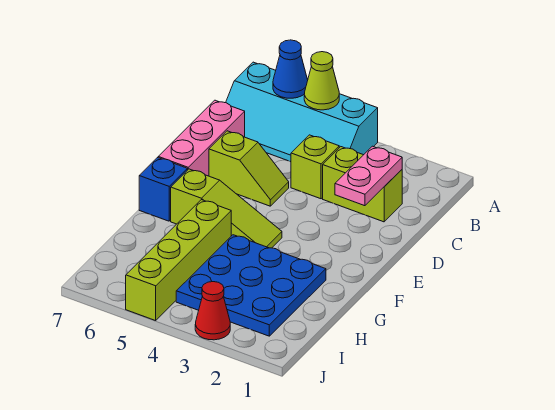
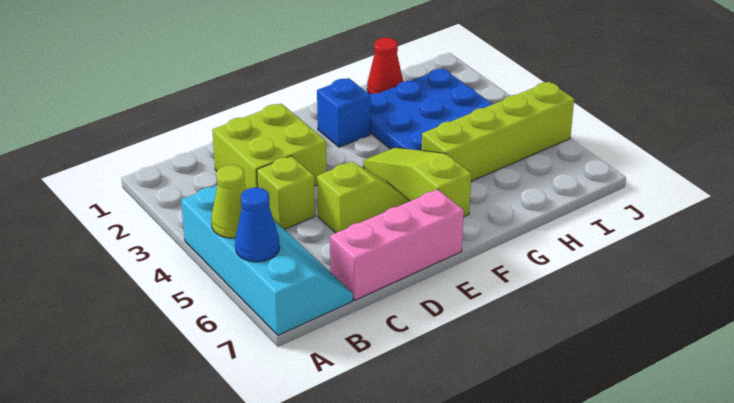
lime 1x2 brick [323,147,402,222] -> lime 2x2 brick [212,104,326,189]
pink 1x2 plate [335,146,402,206] -> none
lime 1x2 slope [209,131,289,206] -> lime 1x2 slope turned to [317,162,409,233]
blue 1x1 brick [139,158,187,221] -> blue 1x1 brick moved to [317,78,371,147]
red 1x1 cone [195,281,230,340] -> red 1x1 cone moved to [367,38,403,94]

